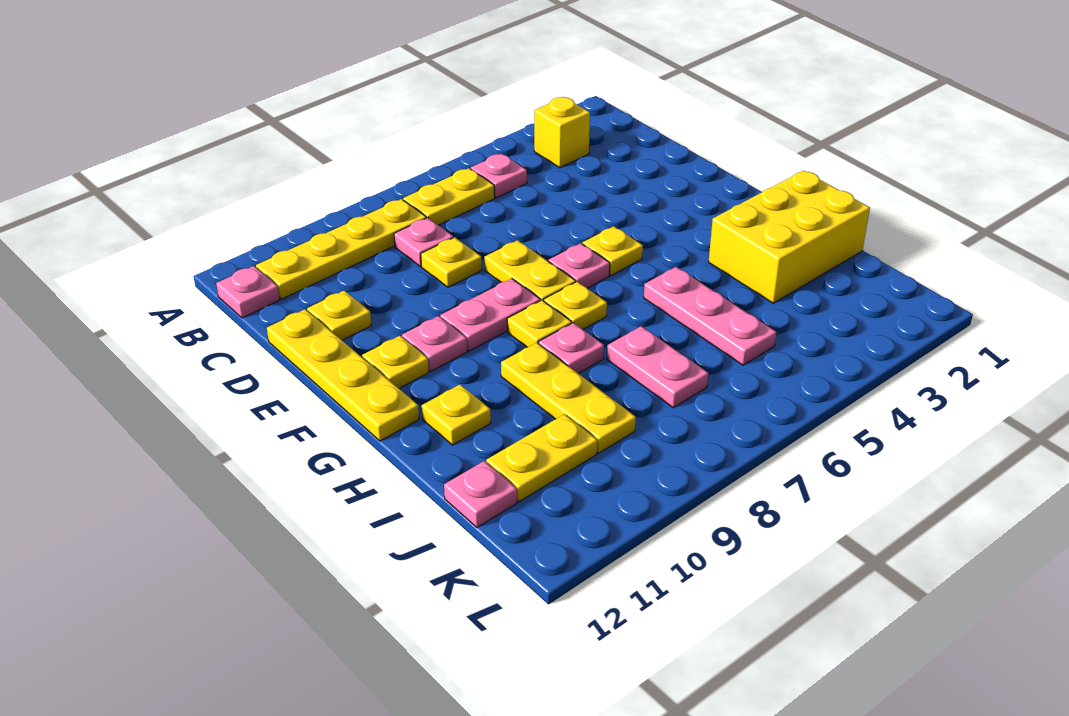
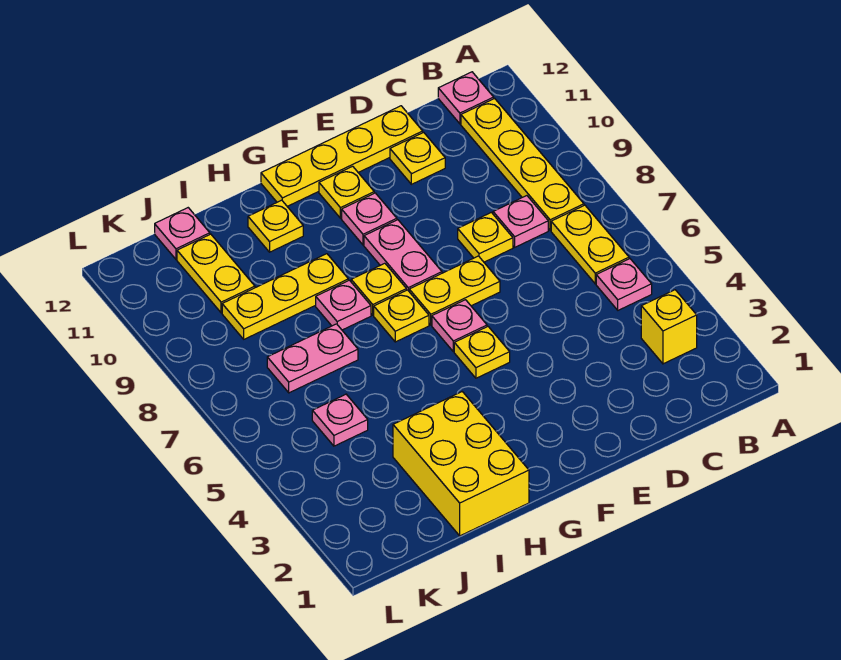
pink 1x3 plate [644,267,776,365] -> pink 1x1 plate [312,394,368,446]

